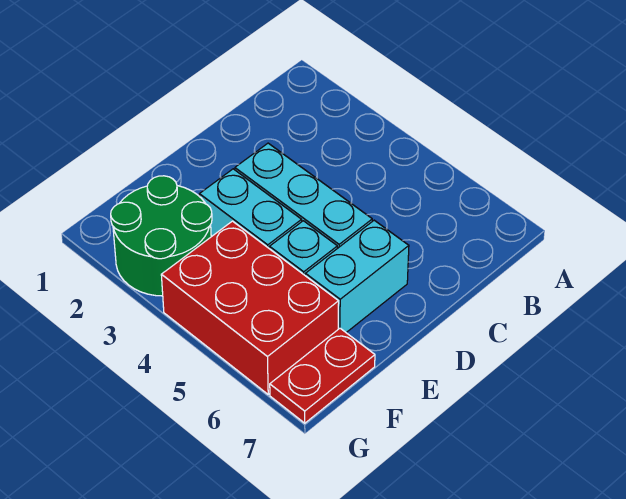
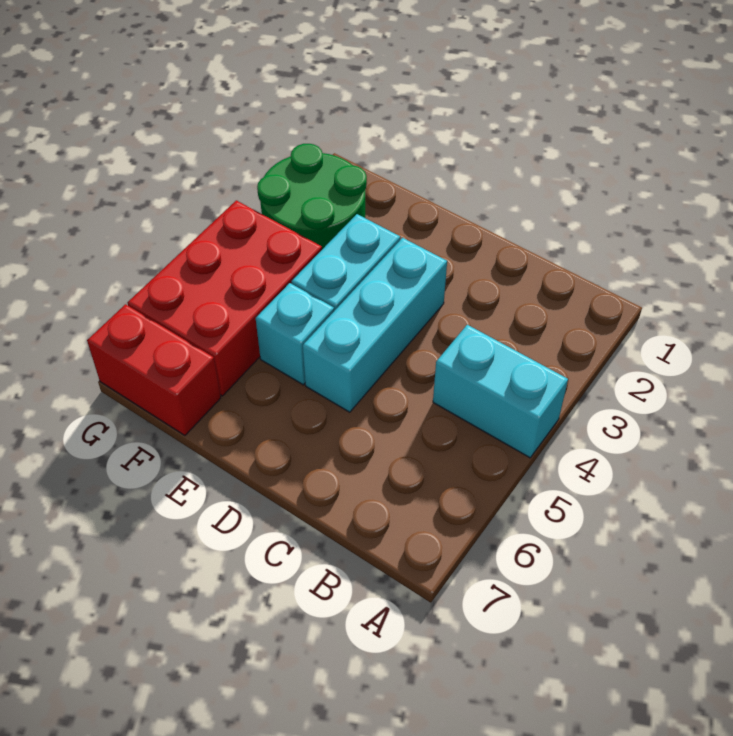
cyan 1x2 brick [305,220,409,332] -> cyan 1x2 brick moved to [433,325,568,458]
red 1x2 plate [270,328,375,423] -> red 1x2 brick [87,304,221,435]

